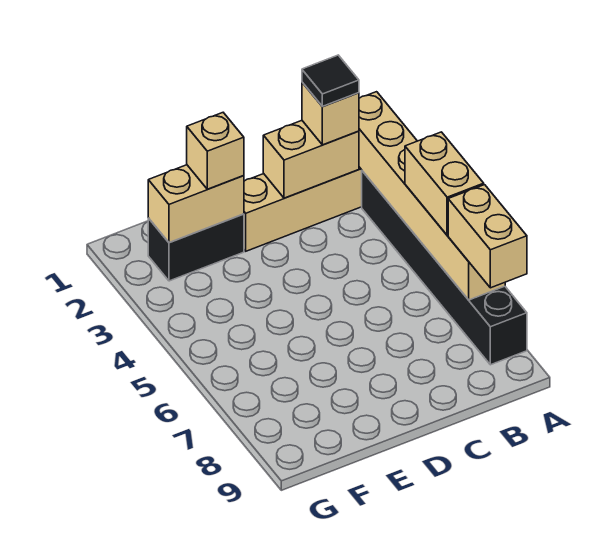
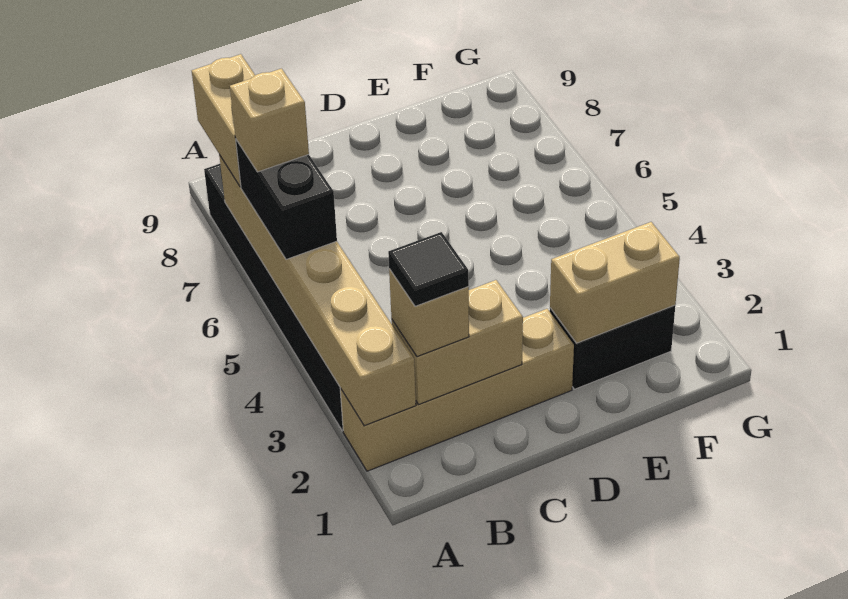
tan 1x2 brick [405,132,484,235] -> black 1x2 brick [236,140,337,259]
tan 1x1 brick [187,113,244,189] -> tan 1x1 brick moved to [230,69,309,172]

